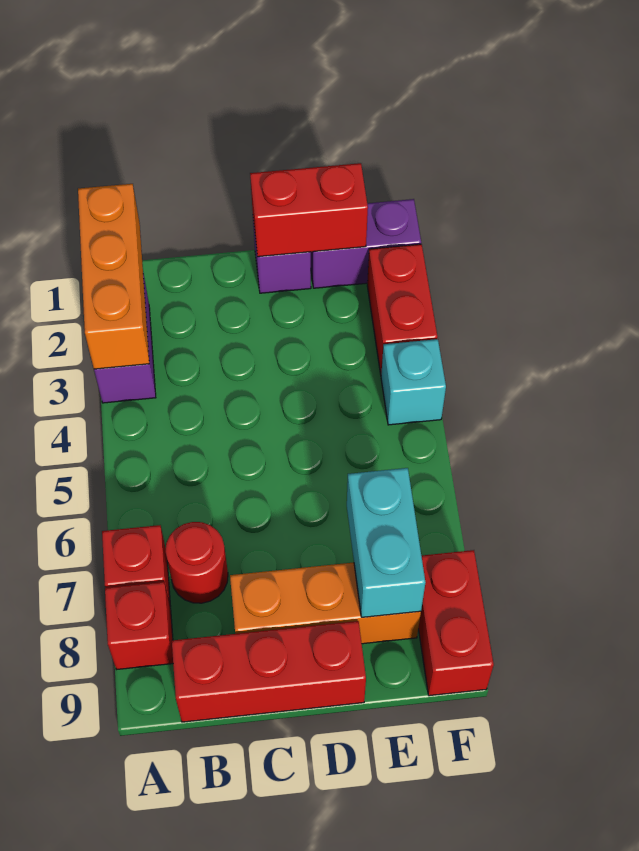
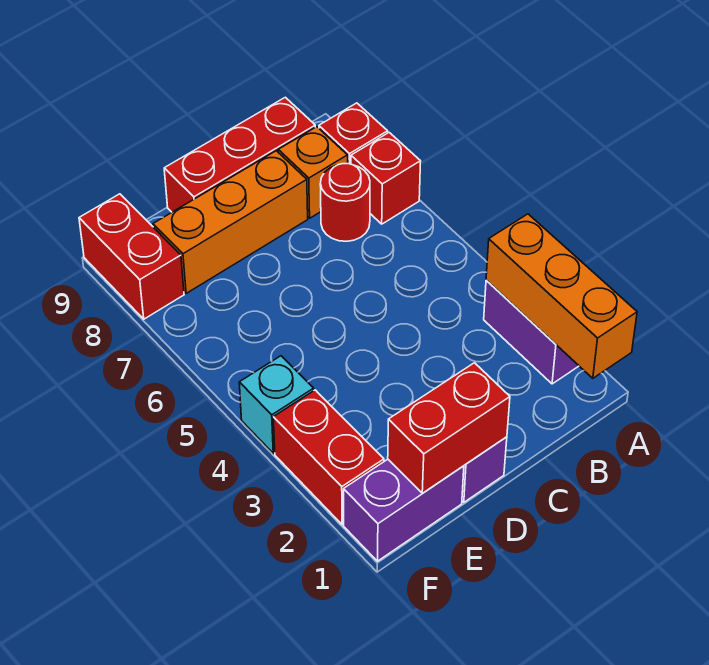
none -> orange 1x1 brick [278,127,348,218]
cyan 1x2 brick [347,468,426,617] -> none

